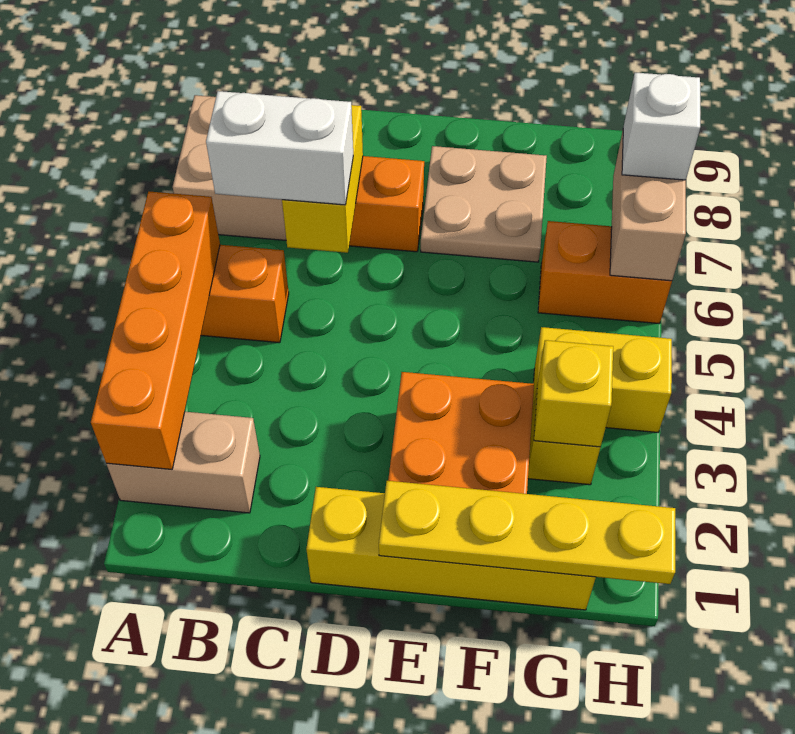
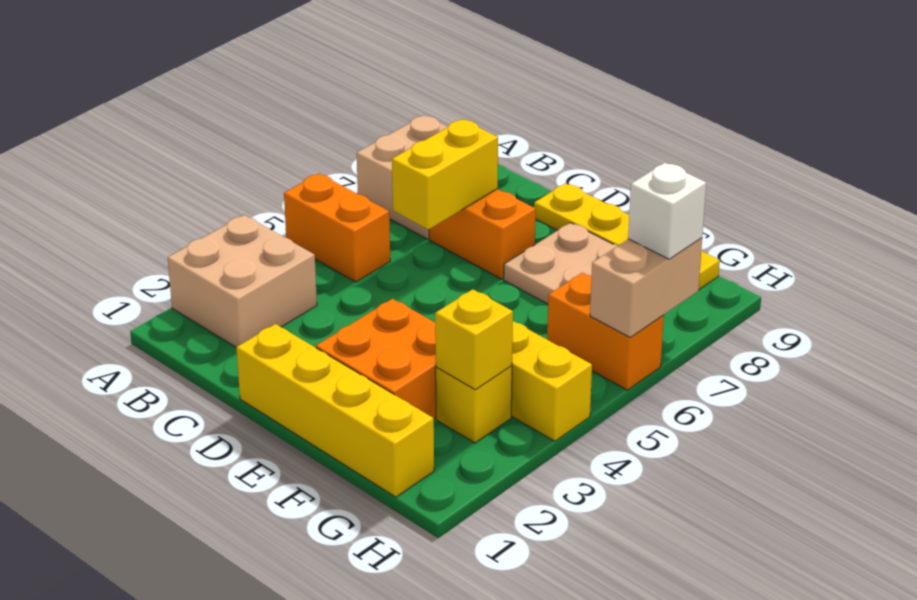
tan 1x2 brick [107,412,260,513] -> tan 2x2 brick [168,215,317,347]
orange 1x4 brick [91,191,220,469] -> none
white 1x2 brick [206,91,353,205] -> none
yellow 1x4 plate [379,481,675,584] -> yellow 1x4 plate moved to [534,183,720,290]

